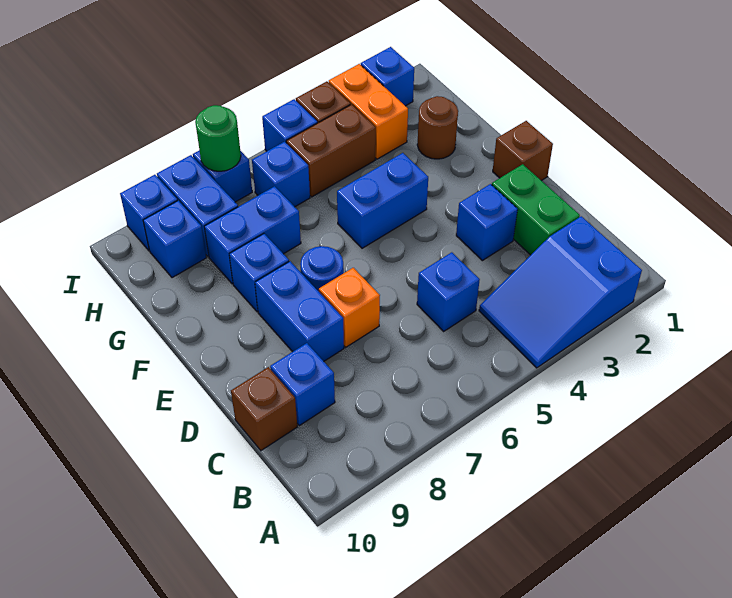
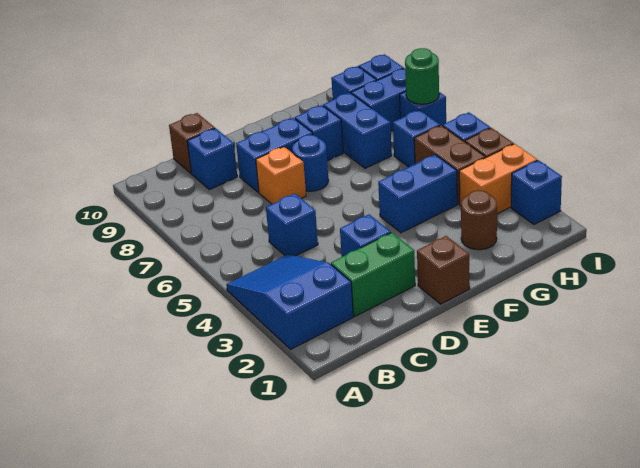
blue 1x2 brick [337,153,428,248] -> blue 1x2 brick turned to [378,155,457,233]

